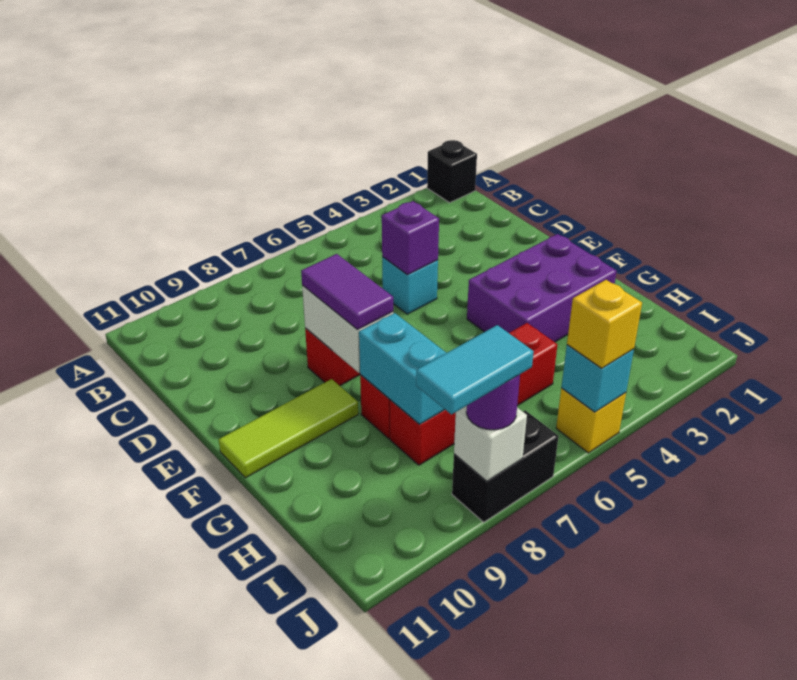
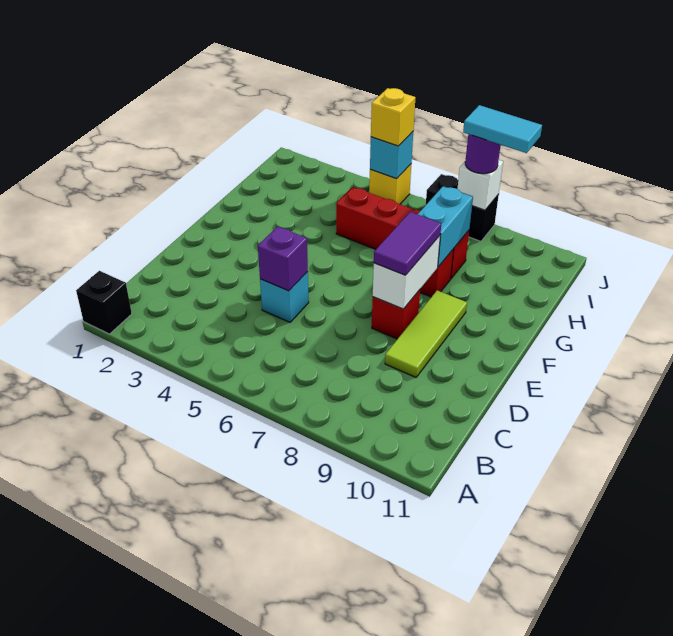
purple 2x3 brick [467,234,617,342] -> none
lime 1x3 tile [219,379,358,478] -> lime 1x3 tile turned to [385,290,467,377]

